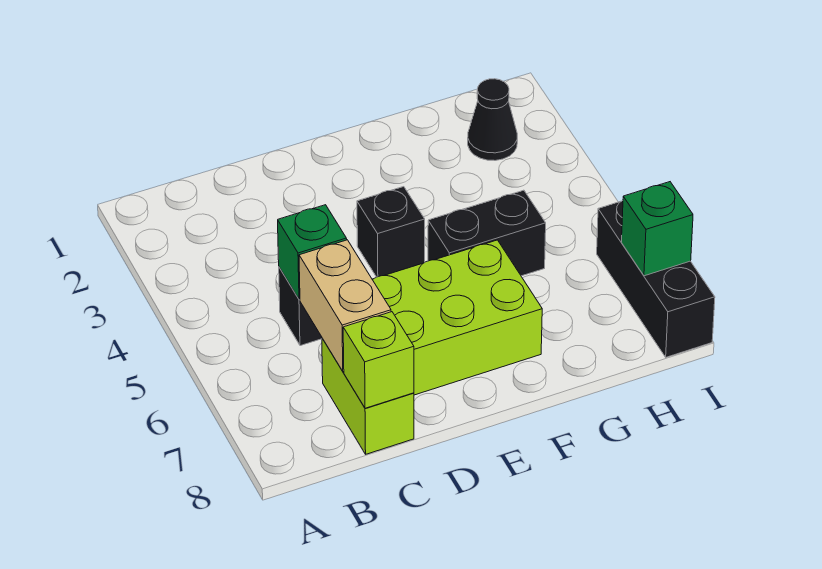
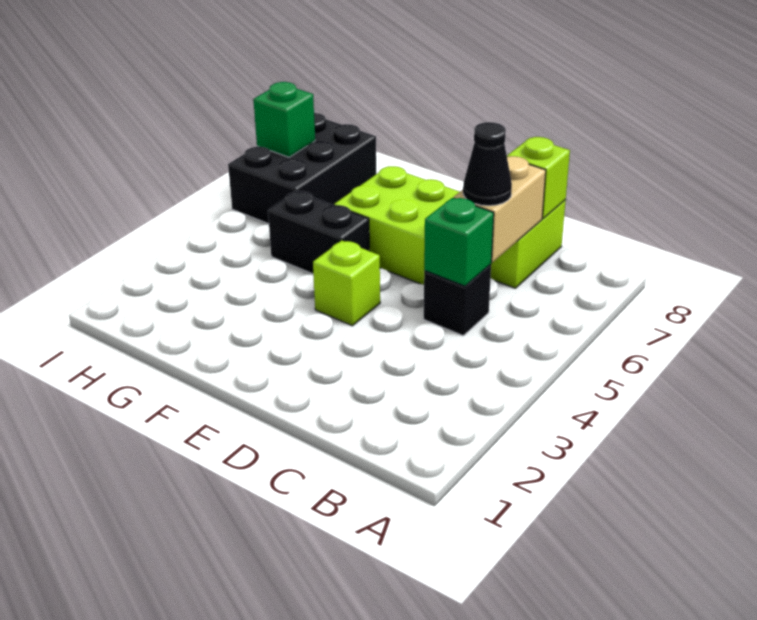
black 1x1 brick [357,187,425,277] -> lime 1x1 brick [313,240,380,326]
black 1x1 cone [468,79,517,161] -> black 1x1 cone moved to [463,122,512,206]
black 1x3 brick [597,201,715,357] -> black 2x3 brick [228,113,376,224]

